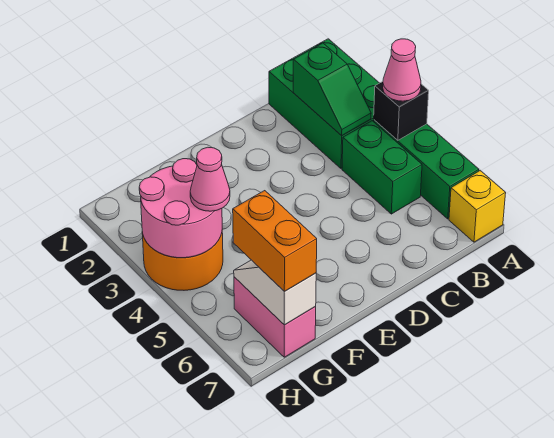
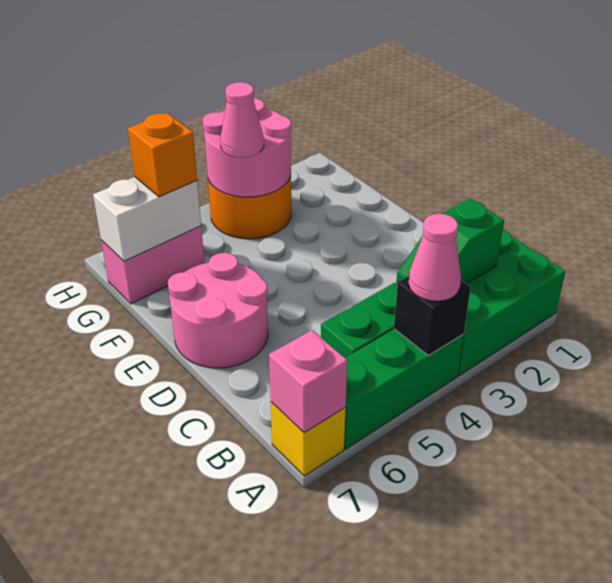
none -> pink 1x1 brick [269,330,348,433]
none -> pink 2x2 round brick [168,253,268,368]
white 1x2 slope [234,260,316,325] -> white 1x2 brick [93,177,201,261]
orange 1x2 brick [233,191,317,292] -> orange 1x1 brick [128,113,197,197]

